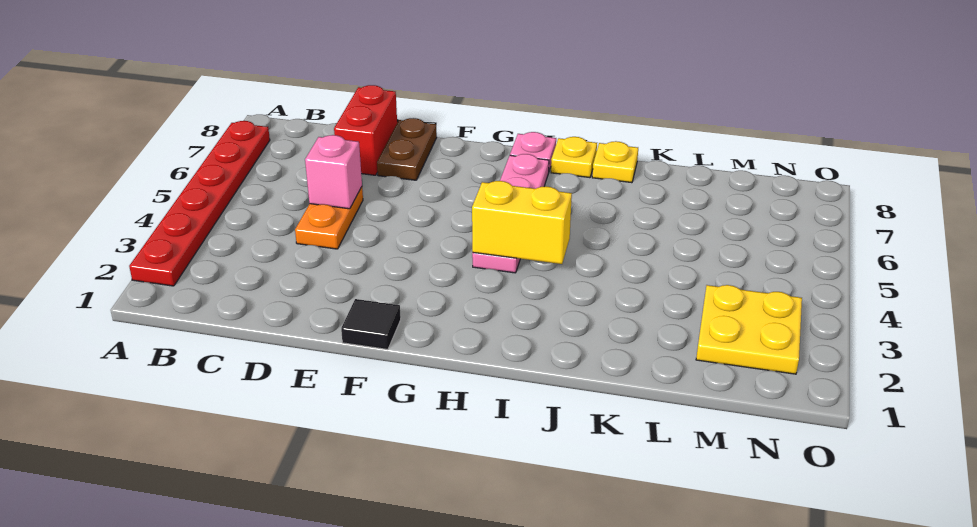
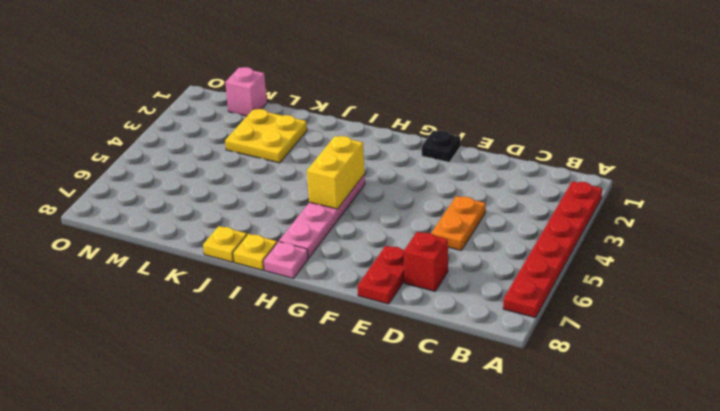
pink 1x1 brick [305,135,362,209] -> pink 1x1 brick moved to [225,67,267,116]
red 1x2 brick [334,85,397,175] -> red 1x1 brick [404,232,448,291]
brown 1x2 plate [377,118,437,180] -> red 1x2 plate [358,246,404,304]
black 1x1 tile [341,299,401,350] -> black 1x1 plate [422,130,461,162]
yellow 1x2 brick [472,181,572,264] -> yellow 1x2 brick turned to [307,136,365,209]
yellow 2x2 plate [696,285,802,374] -> yellow 2x2 plate moved to [225,109,307,163]

